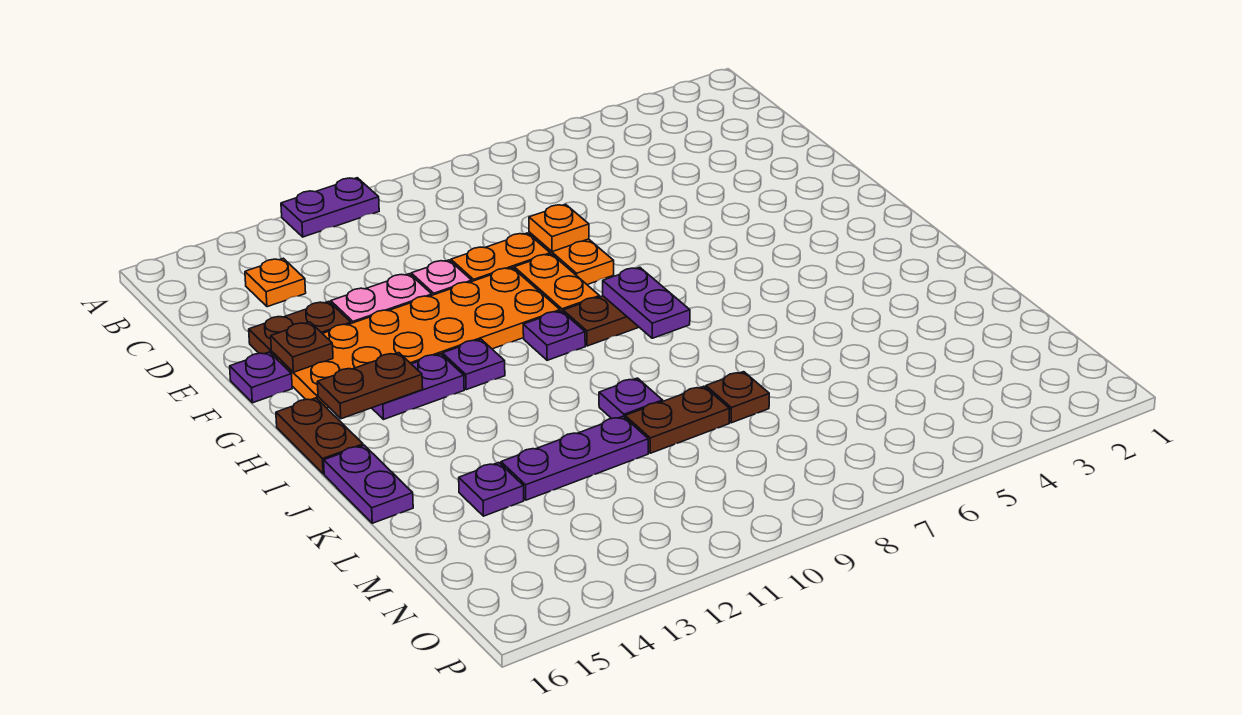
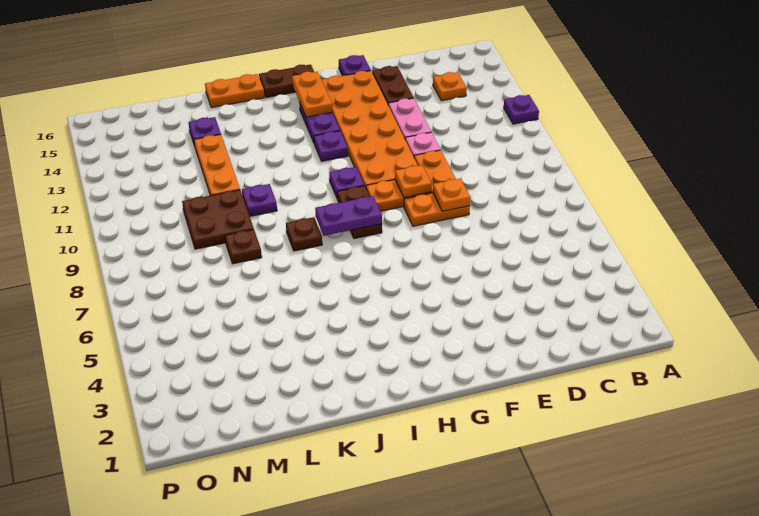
purple 1x2 plate [281,178,379,237] -> purple 1x1 plate [504,95,539,124]
none -> orange 1x1 plate [395,165,431,198]
brown 1x1 plate [271,322,333,372] -> brown 1x1 plate moved to [286,217,322,251]
brown 1x2 plate [317,353,423,419] -> orange 1x2 plate [292,71,332,117]
purple 1x2 plate [324,445,413,523] -> orange 1x2 plate [205,74,264,108]
brown 1x2 plate [625,386,729,453] -> brown 2x2 plate [182,190,254,249]
purple 1x3 plate [501,416,648,500] -> orange 1x3 plate [194,135,240,195]

